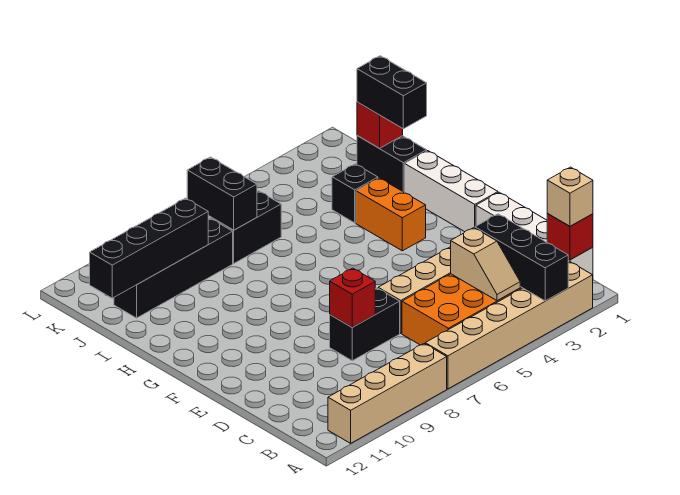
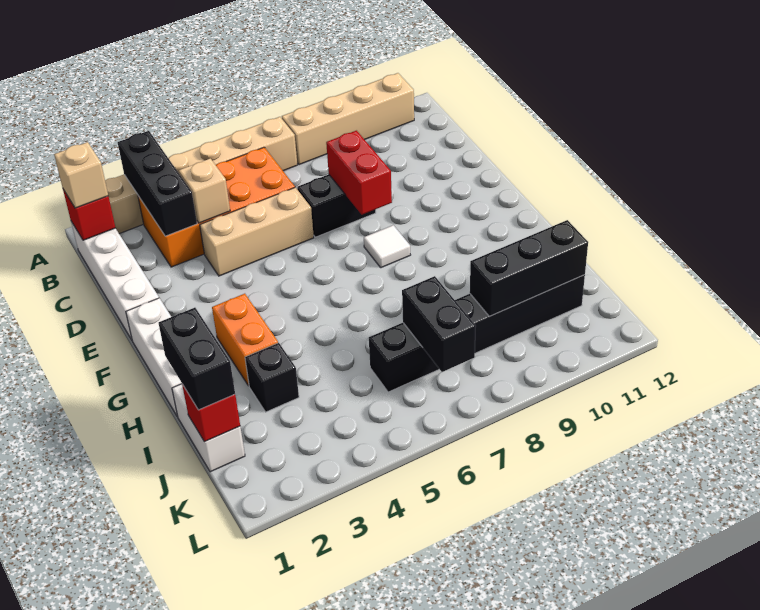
red 1x1 brick [330,268,375,327] -> red 1x2 brick [326,131,392,215]
none -> white 1x1 tile [364,225,410,268]
black 1x2 brick [357,136,427,192] -> white 1x2 brick [172,384,245,472]
black 1x4 brick [90,198,208,298] -> black 1x3 brick [470,220,588,316]

